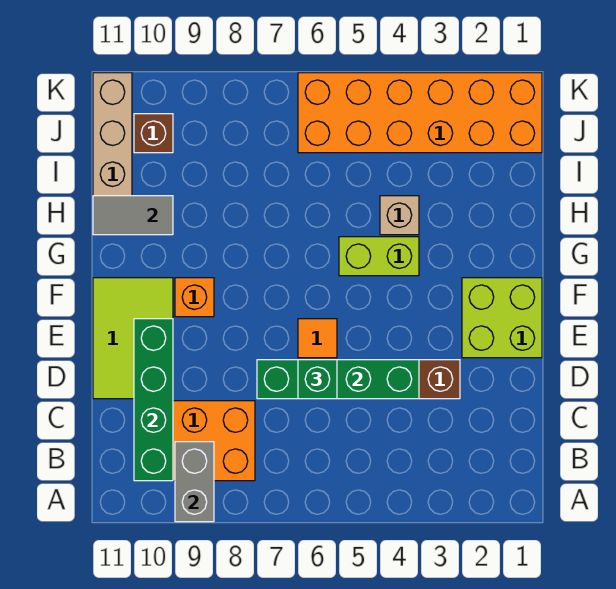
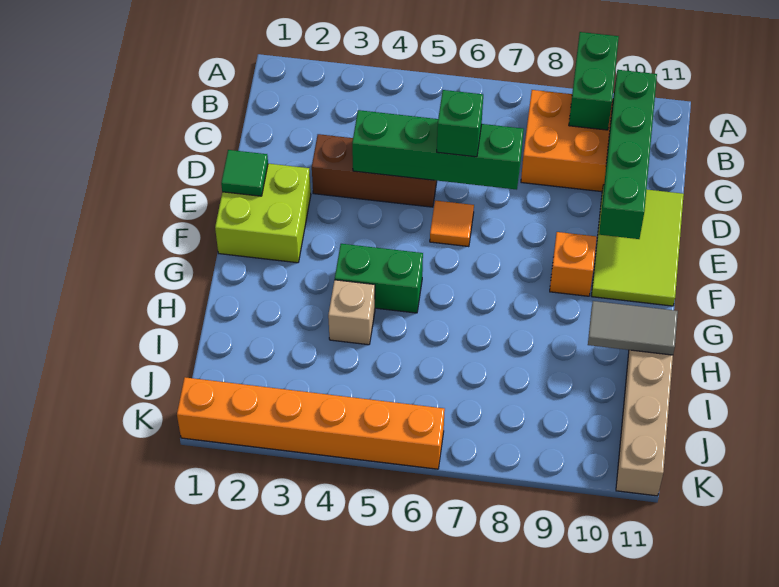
grey 1x2 brick [175,442,214,522] -> green 1x2 brick [569,32,619,130]
none -> green 1x1 tile [221,150,268,196]
lime 1x2 brick [339,237,419,276] -> green 1x2 brick [335,244,423,313]
orange 2x6 brick [298,73,542,153] -> orange 1x6 brick [177,377,445,469]
brown 1x1 brick [134,114,173,153] -> none

